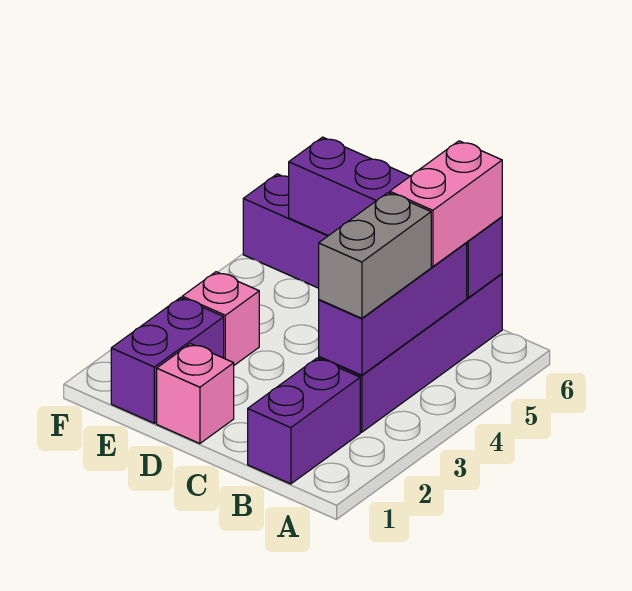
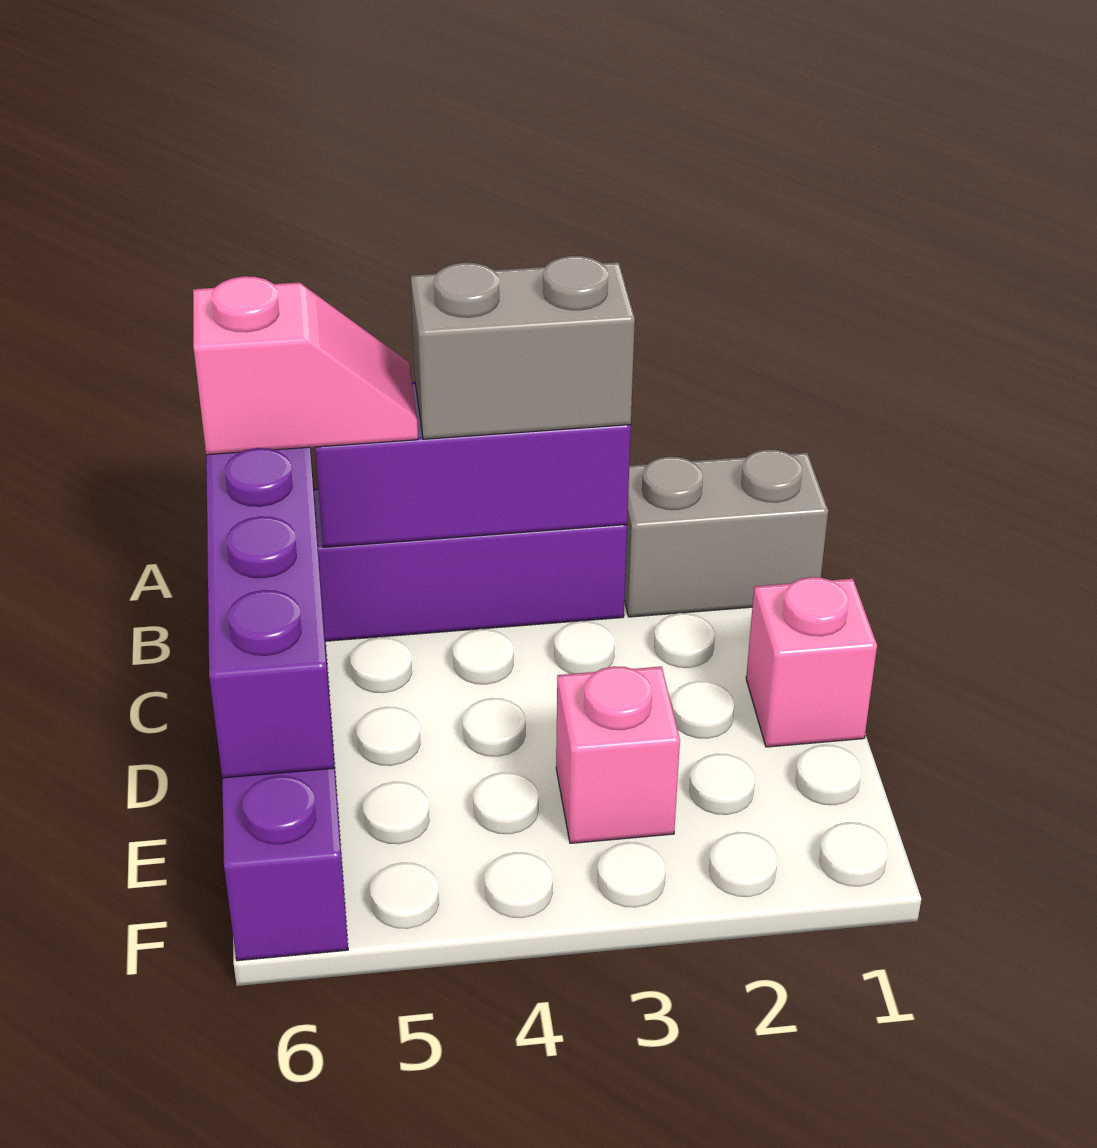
purple 1x2 brick [248,358,360,484] -> grey 1x2 brick [624,449,828,617]
pink 1x2 brick [390,141,502,267] -> pink 1x2 slope [193,276,418,455]
purple 1x2 brick [111,298,224,423] -> none

